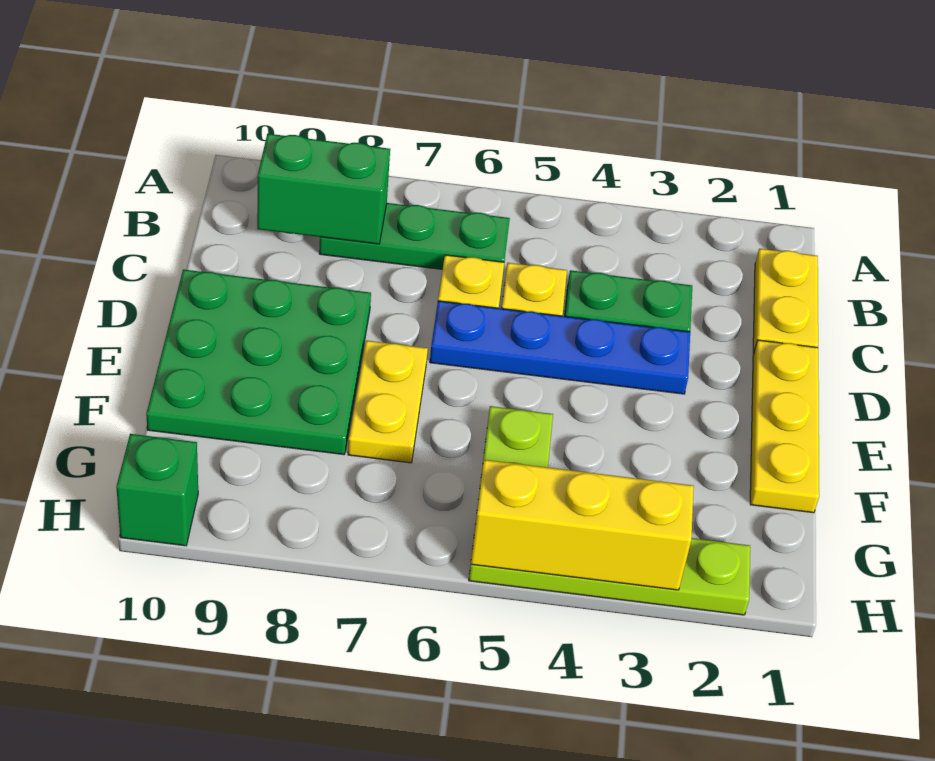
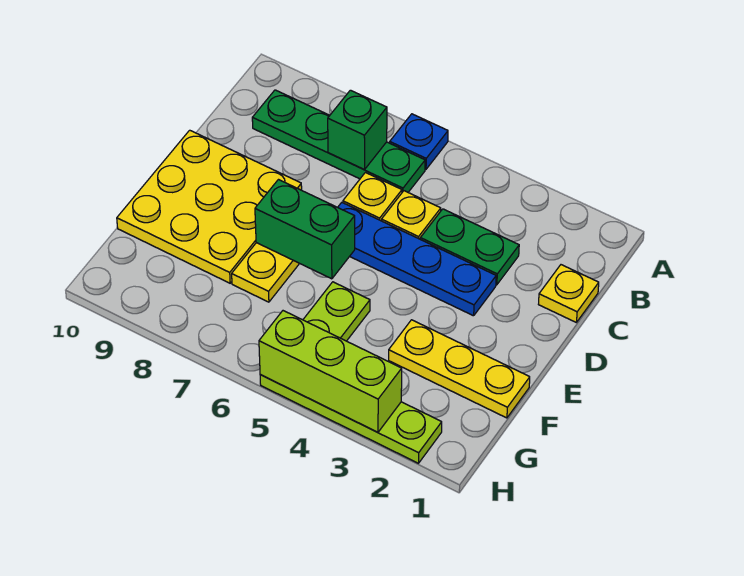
none -> blue 1x1 plate [390,114,448,169]
yellow 1x2 plate [753,249,818,354] -> yellow 1x1 plate [538,265,599,323]
green 1x3 plate [319,203,510,269] -> green 1x4 plate [252,90,425,192]
green 1x2 brick [257,134,390,244] -> green 1x2 brick moved to [255,180,355,279]
yellow 1x3 plate [750,340,819,513] -> yellow 1x3 plate turned to [389,320,530,418]
green 3x3 plate [146,270,371,455] -> yellow 3x3 plate [117,130,302,283]
yellow 1x3 brick [471,460,694,590] -> lime 1x3 brick [259,311,402,432]
green 1x1 brick [116,434,198,546] -> green 1x1 brick moved to [328,90,387,170]

